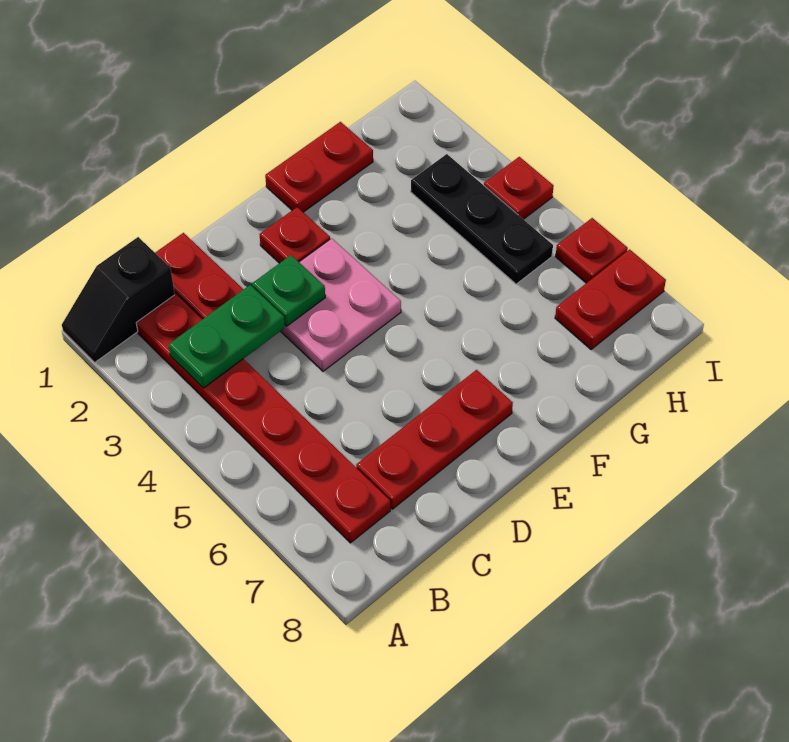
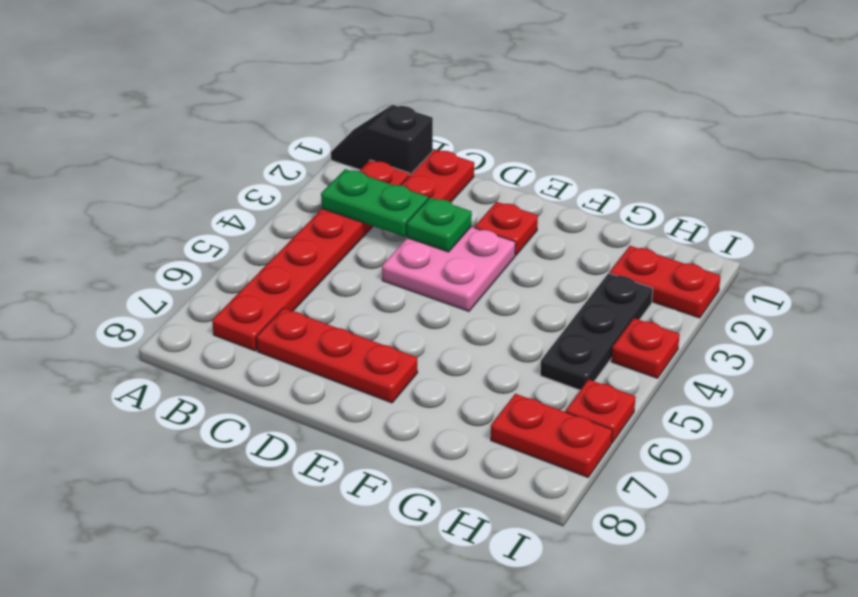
red 1x2 plate [265,122,373,212] -> red 1x2 plate moved to [609,246,721,318]

